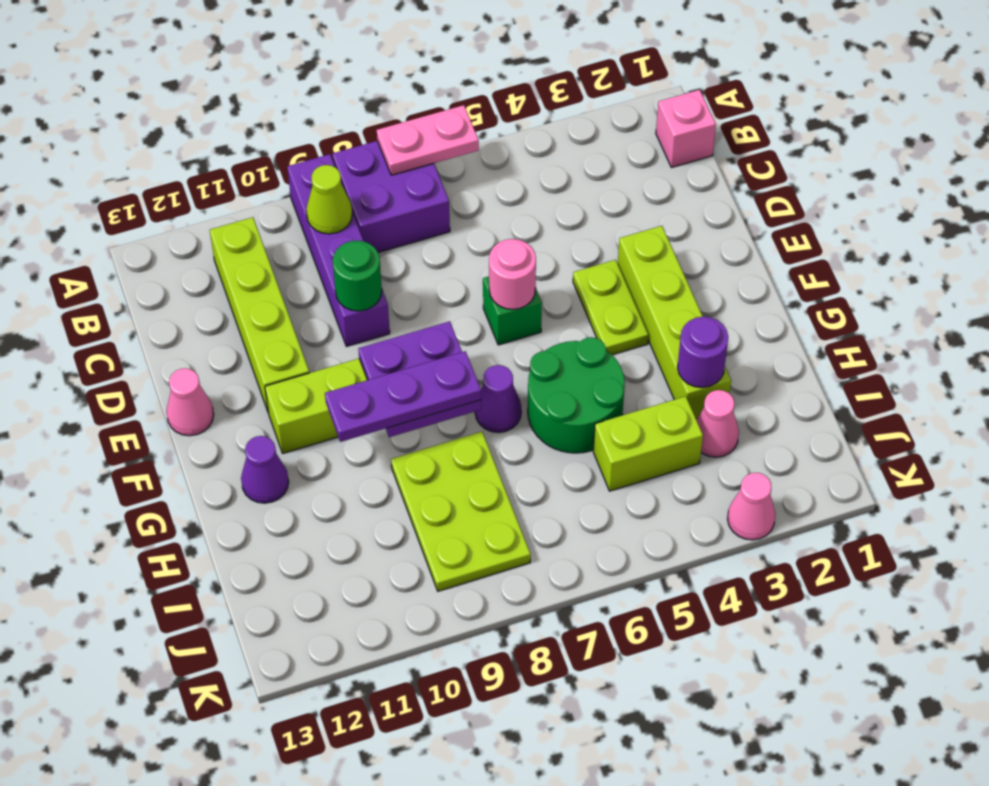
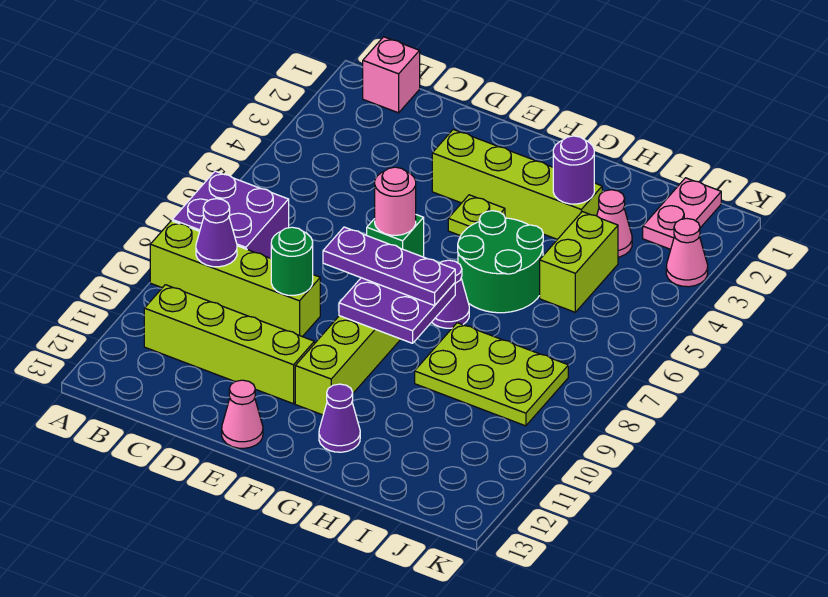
pink 1x2 plate [377,105,479,175] -> pink 1x2 plate moved to [643,178,721,249]
purple 1x4 brick [287,154,390,347] -> lime 1x4 brick [150,221,320,337]
lime 1x1 cone [306,165,352,234] -> purple 1x1 cone [196,199,237,267]
lime 1x2 plate [573,260,648,355] -> lime 1x1 plate [448,195,505,236]
purple 1x3 plate [325,351,481,442] -> purple 1x3 plate turned to [323,227,455,305]

